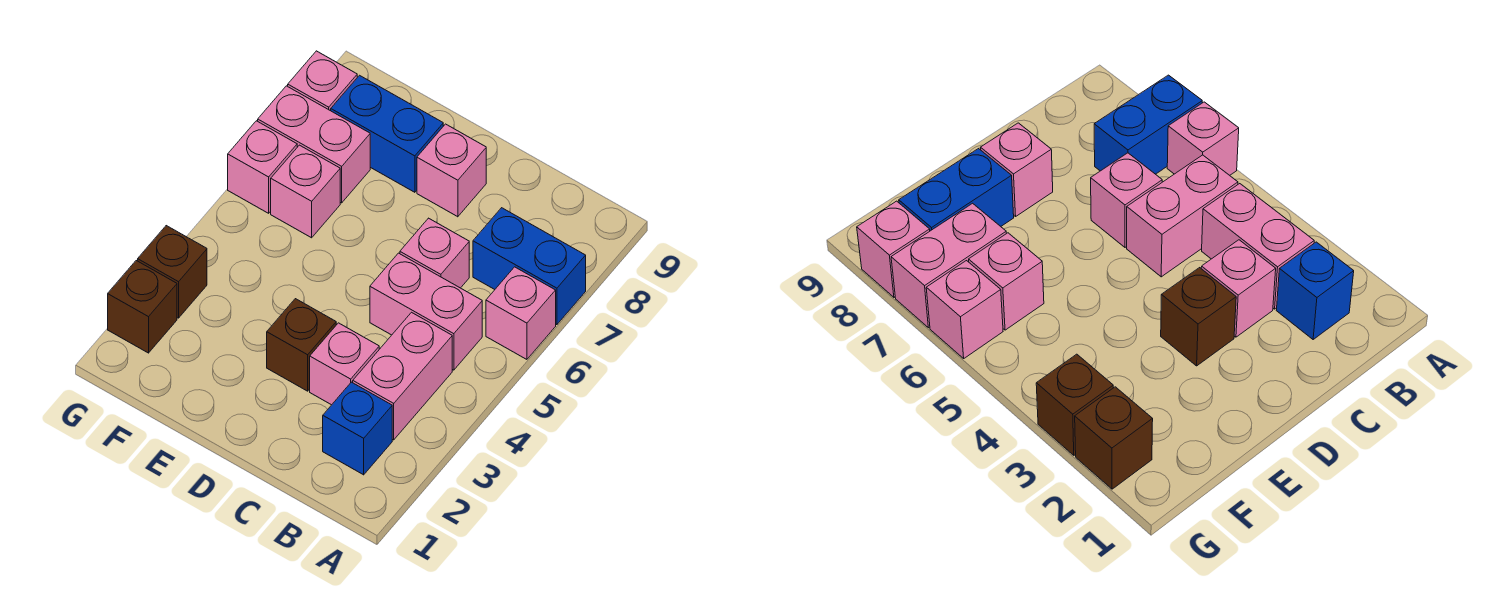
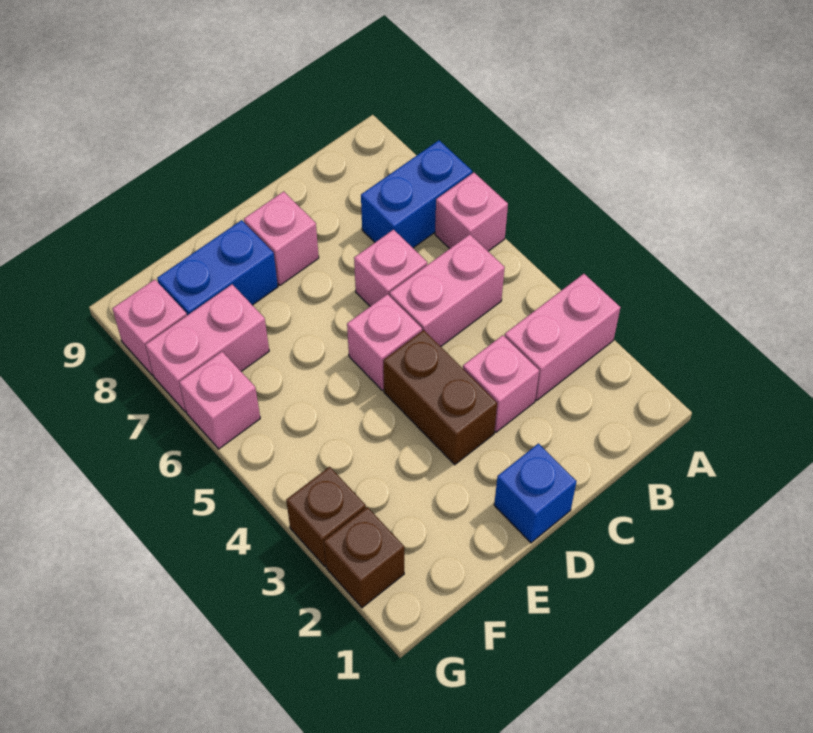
blue 1x1 brick [323,382,392,475] -> blue 1x1 brick moved to [494,444,577,543]
pink 1x2 brick [353,312,452,440] -> pink 1x2 brick turned to [505,274,620,400]
brown 1x1 brick [267,299,336,391] -> brown 1x2 brick [383,330,497,465]
pink 1x1 brick [271,145,340,238] -> pink 1x1 brick moved to [347,294,422,390]

